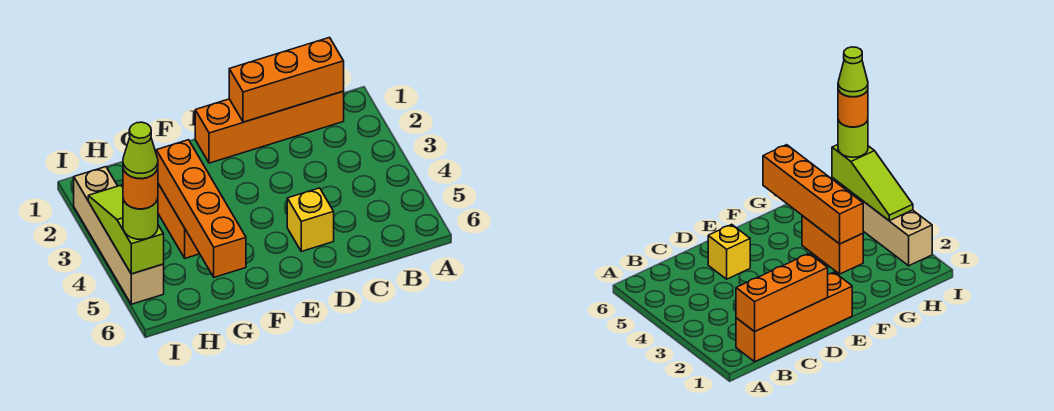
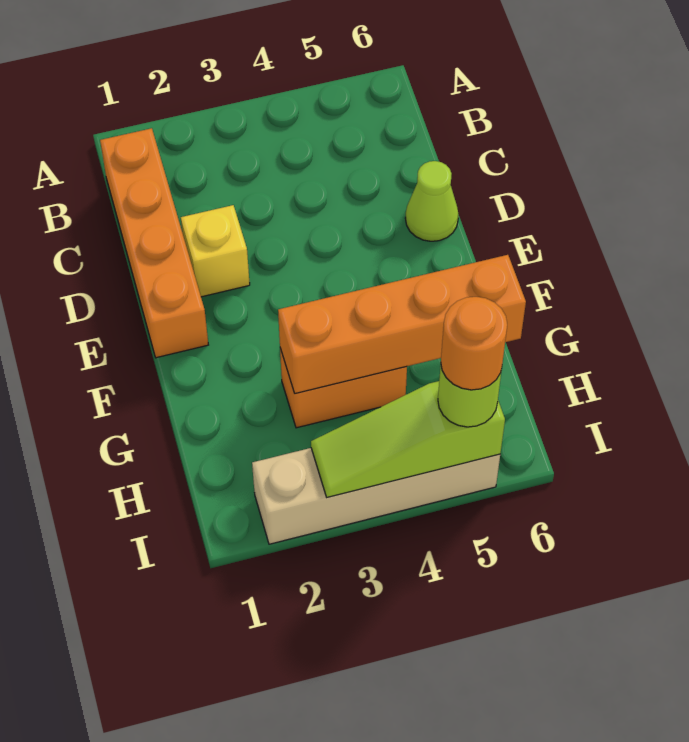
orange 1x3 brick [229,38,344,122] -> none
yellow 1x1 brick [287,188,334,251] -> yellow 1x1 brick moved to [181,205,250,297]
lime 1x1 cone [123,122,158,179] -> lime 1x1 cone moved to [405,161,459,241]

